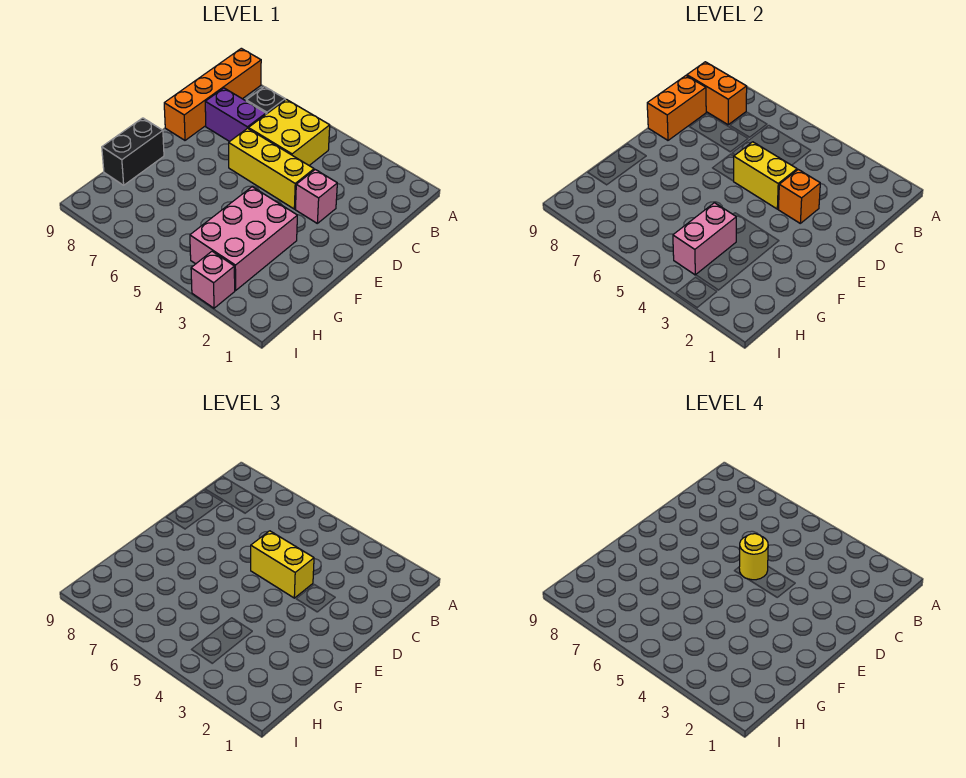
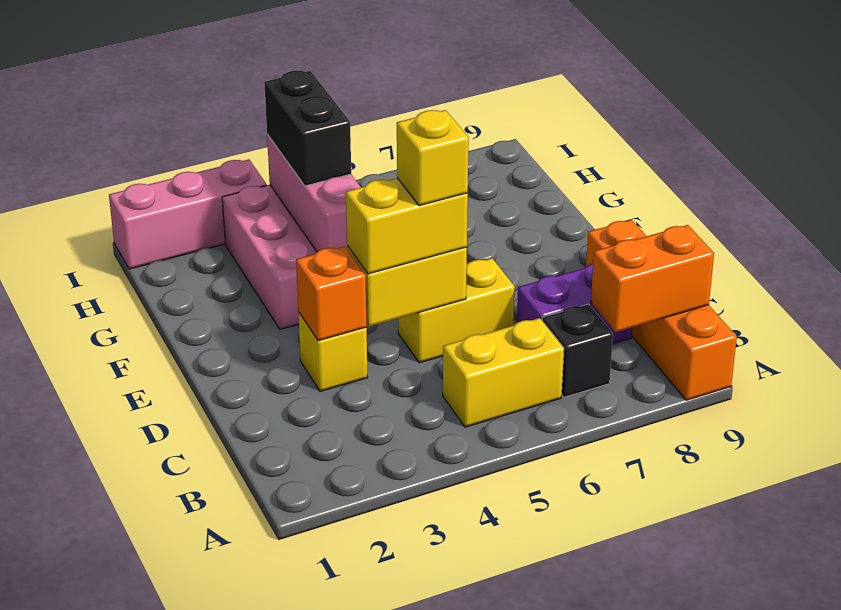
yellow 2x2 brick [248,99,330,165] -> yellow 1x2 brick [443,318,564,427]
orange 1x2 brick [647,76,706,140] -> none
pink 1x1 brick [296,170,337,223] -> yellow 1x1 brick [298,312,368,391]
yellow 1x3 brick [229,128,314,209] -> yellow 1x2 brick [398,258,515,363]
yellow 1x1 round brick [739,534,768,580] -> yellow 1x1 brick [397,110,469,206]
black 1x2 brick [102,118,164,185] -> black 1x2 brick moved to [264,71,351,186]
pink 1x2 brick [673,203,736,275] -> pink 1x3 brick [267,134,361,252]
pink 1x1 brick [191,251,235,308] -> pink 1x3 brick [109,159,267,269]

